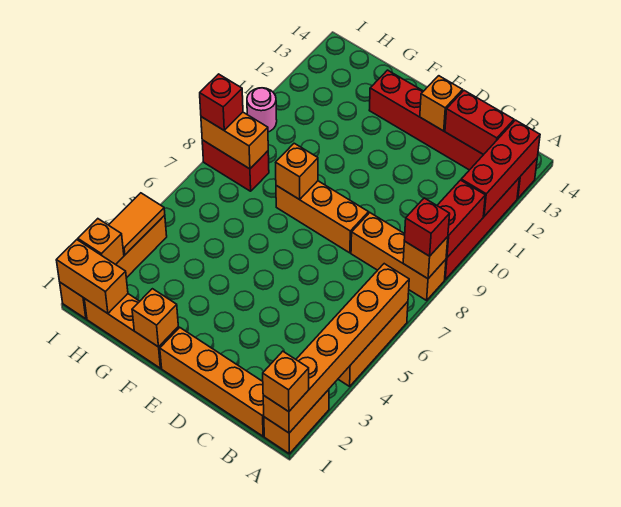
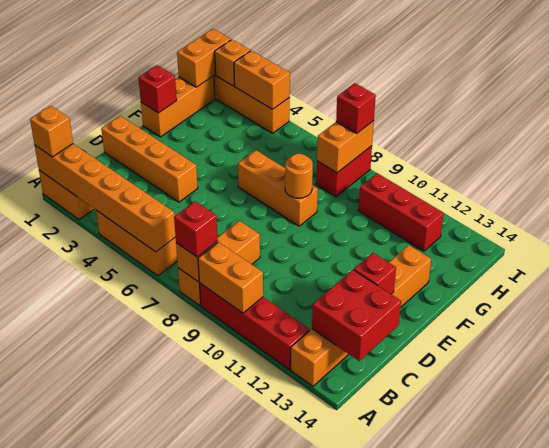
red 1x2 brick [437,180,485,258] -> orange 1x2 brick [198,242,263,313]
red 1x3 brick [461,120,540,216] -> red 1x3 brick moved to [358,173,444,251]
red 1x6 brick [369,70,537,199] -> orange 1x6 brick [290,245,431,386]
orange 1x4 brick [160,328,264,436] -> orange 1x4 brick turned to [101,116,198,202]
red 1x2 brick [445,91,514,155] -> red 2x2 brick [312,270,401,361]
orange 1x3 brick [276,181,369,253] -> orange 1x3 brick turned to [238,150,318,226]
orange 1x1 brick [420,76,463,131] -> red 1x1 brick [354,253,396,294]
orange 1x1 brick [132,289,178,347] -> red 1x1 brick [138,65,177,113]
orange 1x1 brick [276,143,318,200] -> orange 1x1 round brick [285,154,313,198]
orange 1x2 tile [109,193,165,255] -> orange 1x2 brick [234,51,290,109]
pink 1x1 round brick [247,88,277,132] -> none

